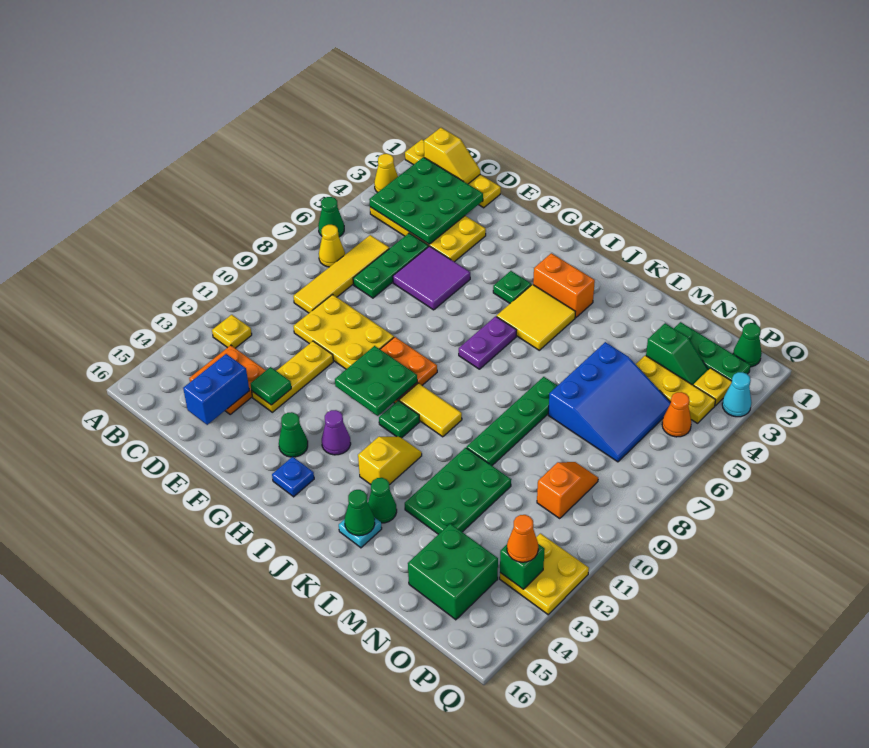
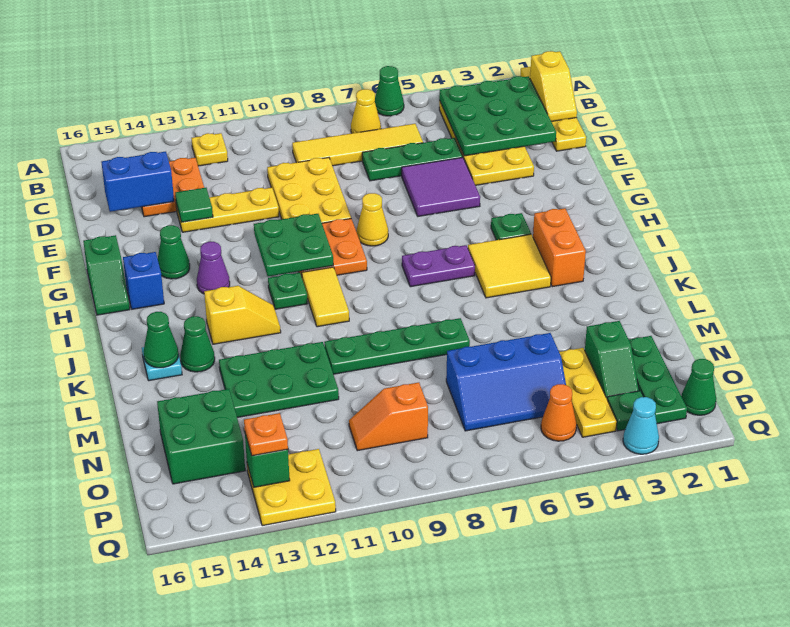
yellow 1x1 cone [374,154,398,192] -> yellow 1x1 cone moved to [356,193,388,246]
none -> green 1x2 slope [83,235,130,315]
blue 1x1 plate [272,457,314,497] -> blue 1x1 brick [123,252,164,309]
blue 3x3 slope [548,342,671,462] -> blue 2x3 slope [446,333,566,431]
orange 1x2 slope [537,462,598,519] -> orange 1x2 slope turned to [349,382,428,451]
yellow 1x1 plate [693,368,732,406] -> green 1x1 plate [607,391,644,431]
orange 1x1 cone [507,515,538,562] -> orange 1x1 plate [244,413,288,456]

